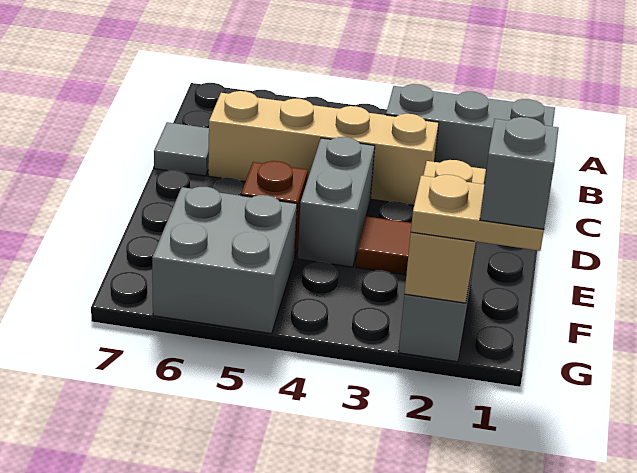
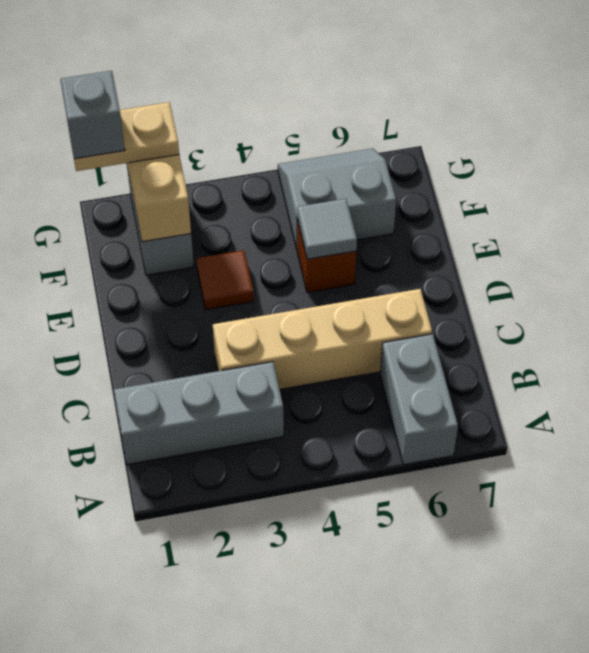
grey 1x1 tile [154,122,209,176] -> grey 1x1 tile moved to [297,199,357,259]
grey 1x2 brick [298,137,375,267] -> grey 1x2 brick moved to [380,334,458,465]
grey 2x2 brick [152,187,297,334] -> grey 2x2 slope [278,148,396,249]

